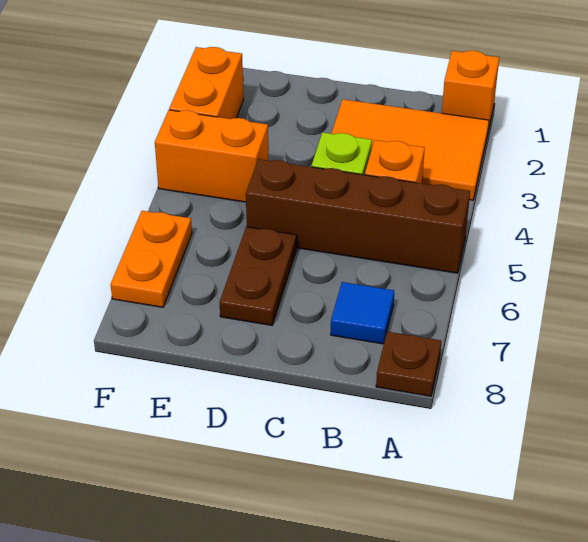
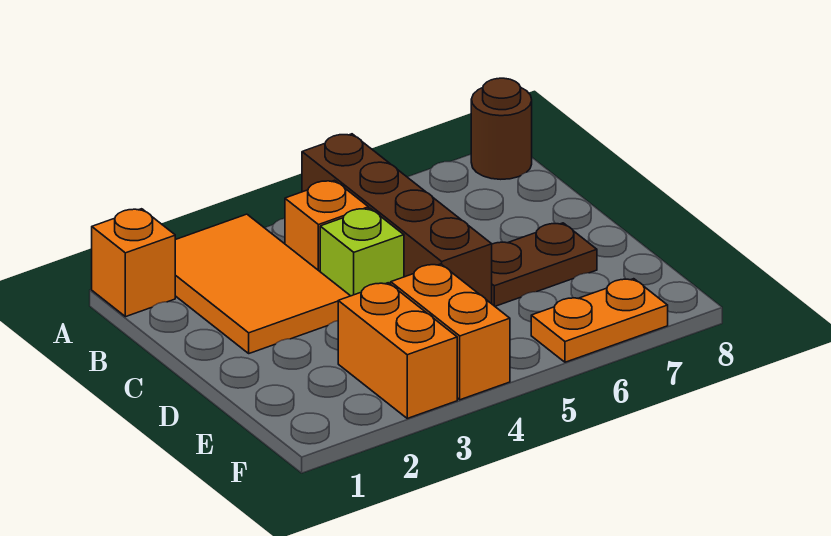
brown 1x1 plate [376,332,441,396] -> brown 1x1 round brick [471,78,532,179]
blue 1x1 tile [331,282,394,344] -> none
orange 1x2 brick [169,47,243,119] -> orange 1x2 brick turned to [338,283,457,418]

